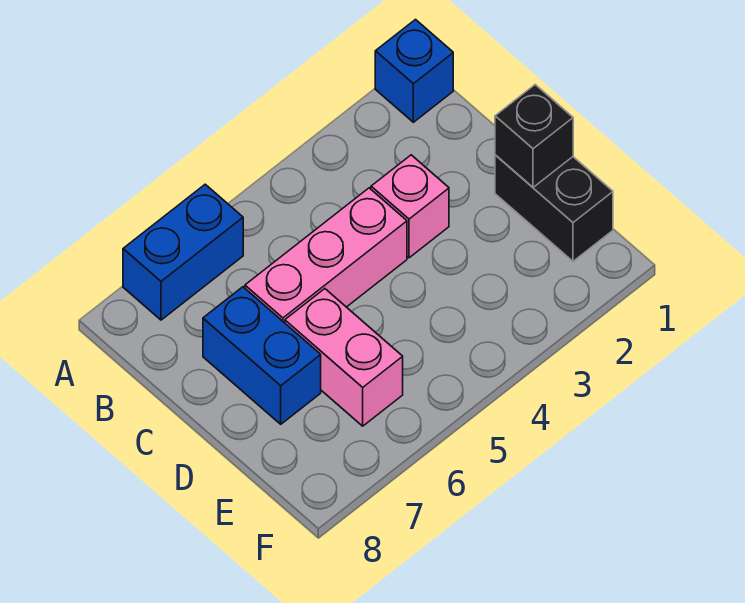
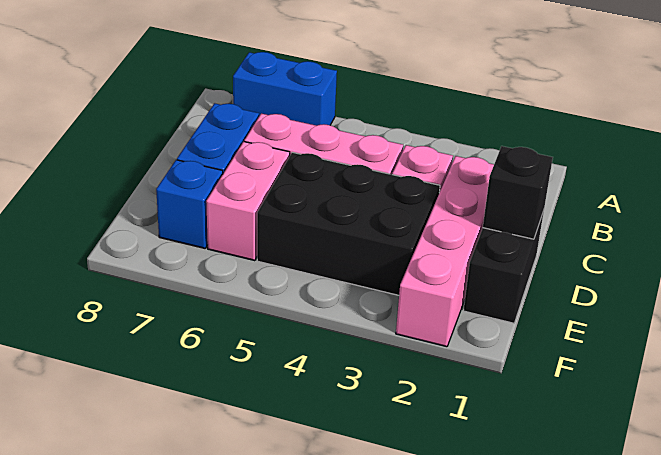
blue 1x1 brick [375,20,453,122] -> blue 1x1 brick moved to [156,160,223,248]
none -> pink 1x4 brick [396,156,494,347]
none -> black 2x3 brick [257,152,440,295]

